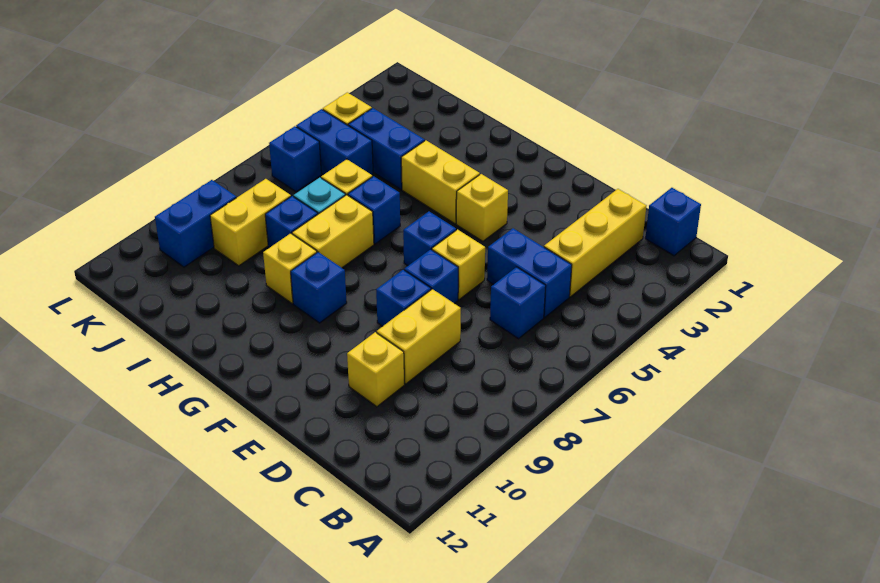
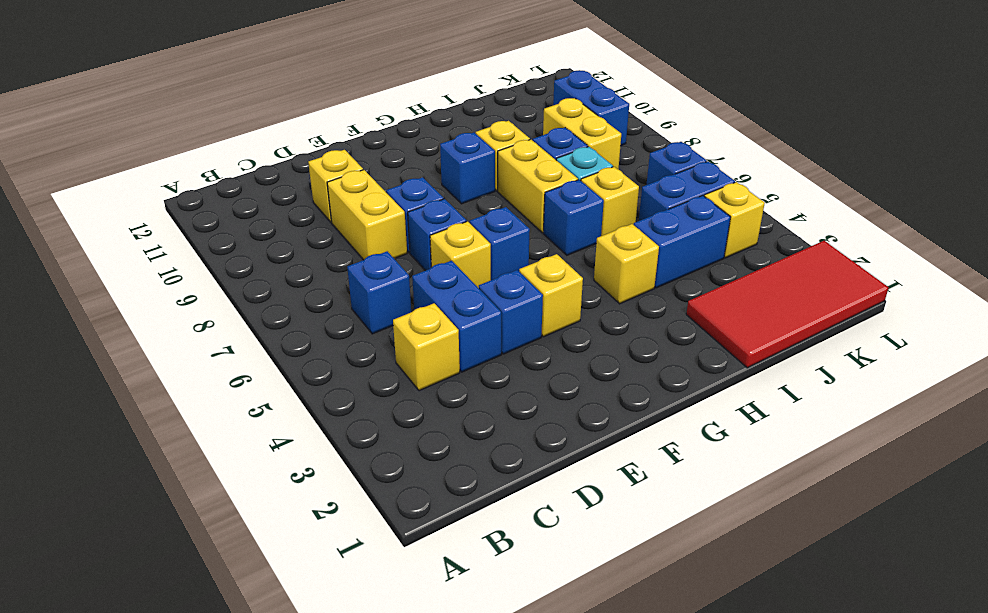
blue 1x1 brick [645,188,701,256] -> blue 1x1 brick moved to [479,270,543,354]
yellow 1x3 brick [544,189,646,297] -> yellow 1x1 brick [393,303,460,391]
blue 1x2 brick [487,228,572,318] -> blue 1x2 brick turned to [412,261,501,372]
yellow 1x2 brick [401,140,480,224] -> yellow 1x1 brick [594,224,659,304]
none -> red 2x4 tile [686,241,889,368]

